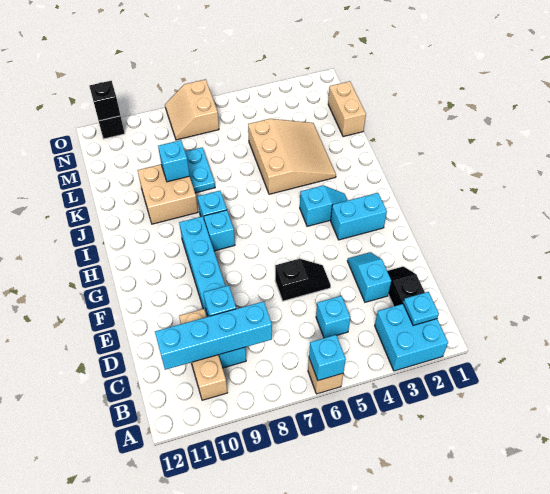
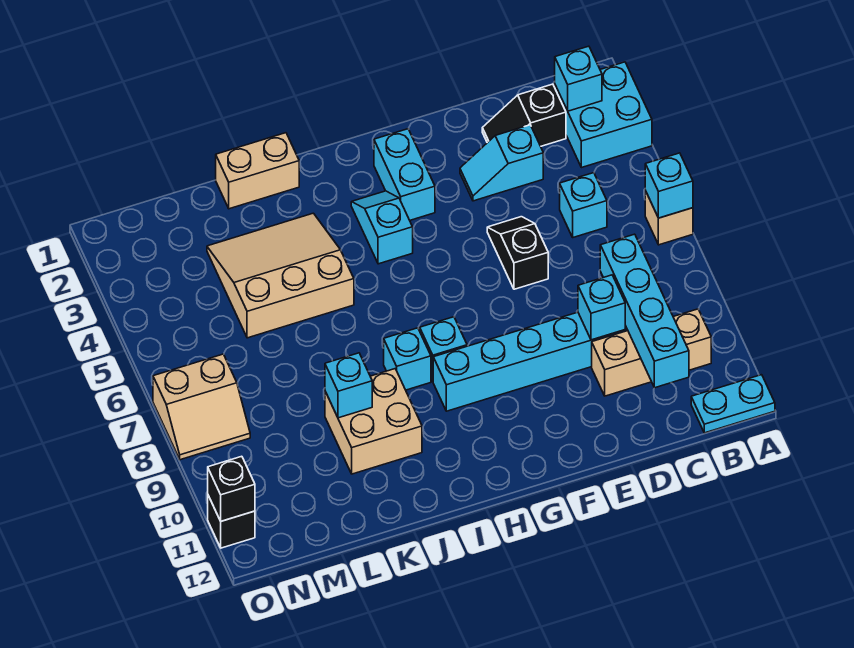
cyan 1x1 plate [403,292,439,326] -> cyan 1x1 brick [555,46,602,111]
cyan 1x2 plate [185,148,215,193] -> cyan 1x2 plate moved to [691,375,775,433]
tan 1x2 brick [328,81,366,137] -> tan 1x2 brick moved to [216,133,299,209]

